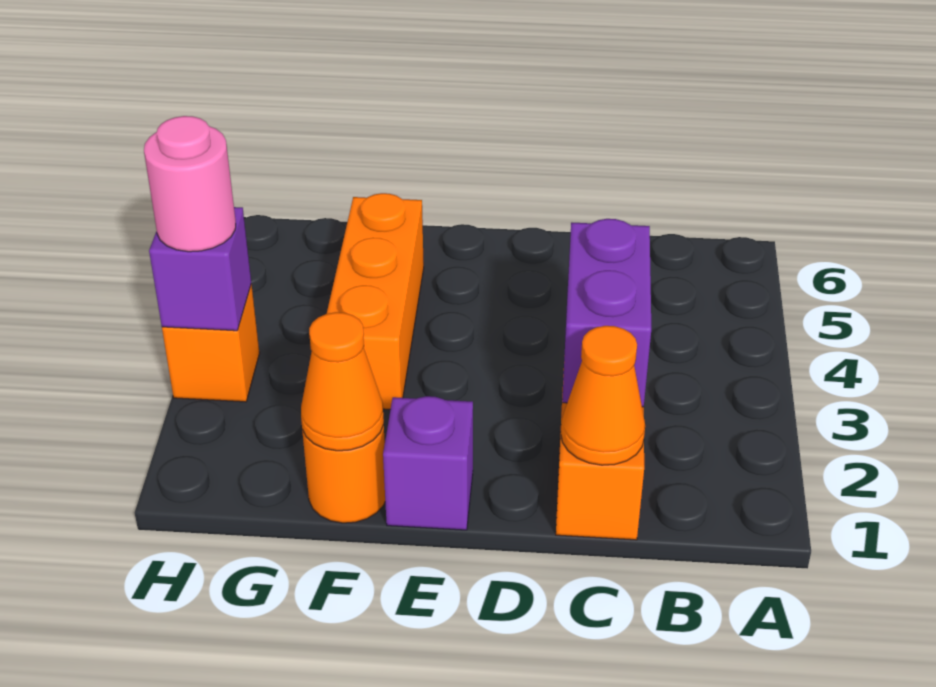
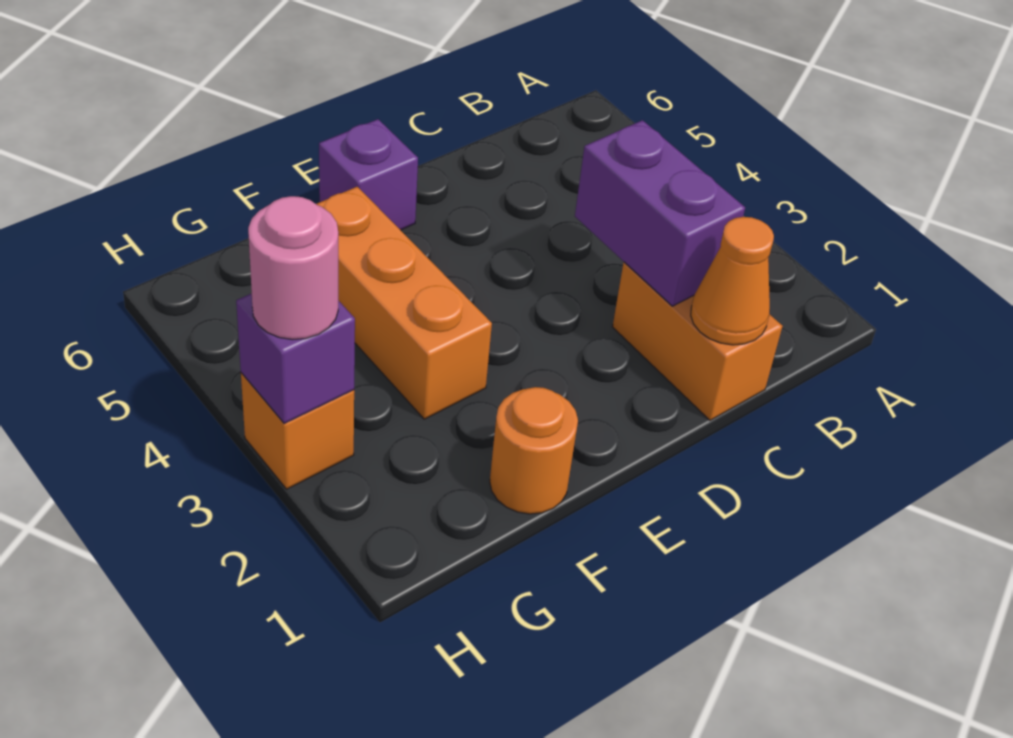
purple 1x1 brick [383,396,473,530] -> purple 1x1 brick moved to [319,119,418,230]
orange 1x1 cone [301,312,384,451] -> none

